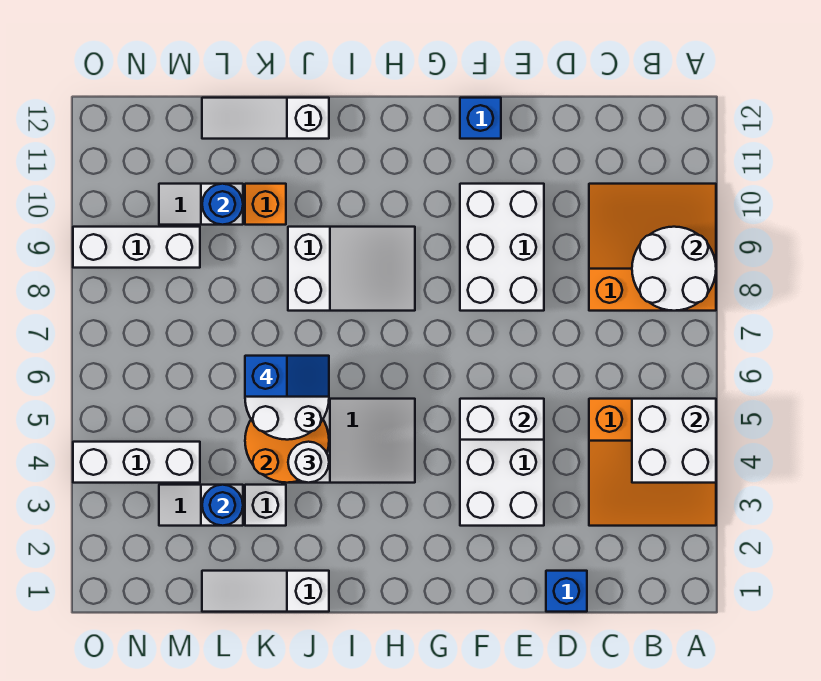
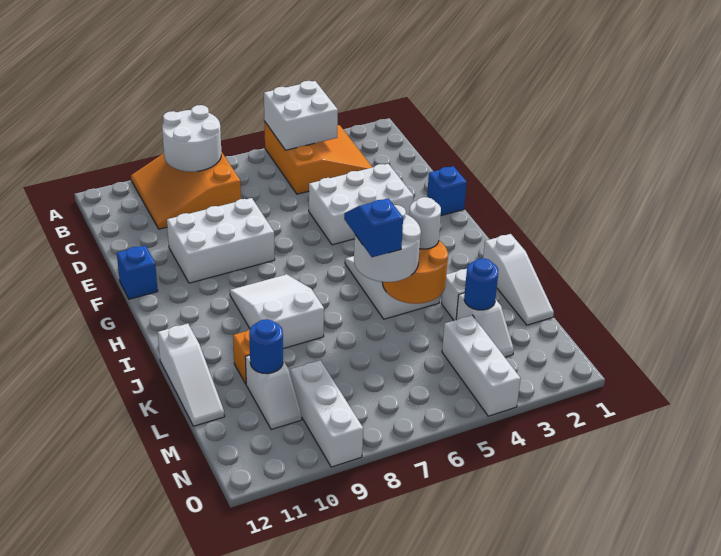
blue 1x1 brick [546,571,587,612] -> blue 1x1 brick moved to [427,166,467,216]
white 1x2 brick [460,399,544,440] -> none

